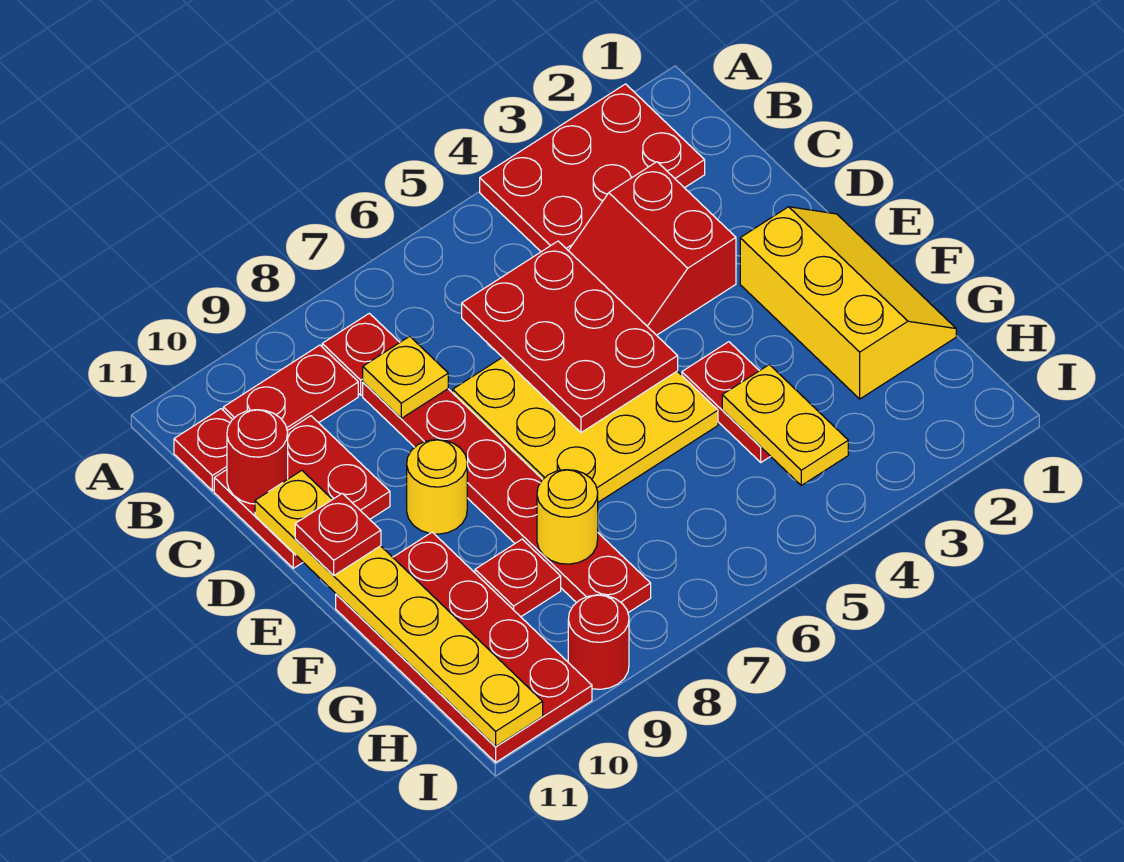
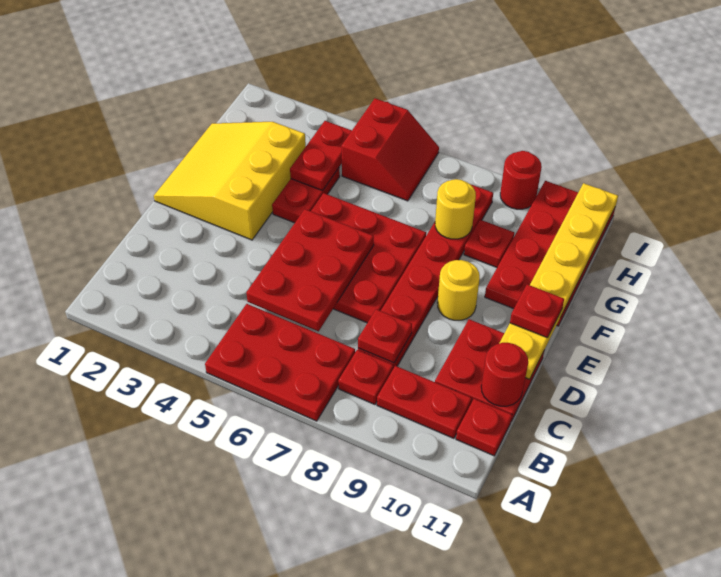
red 2x3 plate [480,84,705,252] -> red 2x3 plate moved to [205,304,355,421]
red 2x2 slope [568,162,736,335] -> red 2x2 slope moved to [341,98,439,201]
yellow 1x1 plate [363,336,448,418] -> red 1x1 plate [358,309,412,363]
yellow 3x3 plate [453,357,718,502] -> red 3x3 plate [311,193,426,323]
yellow 2x3 slope [740,207,956,399] -> yellow 3x3 slope [154,122,306,240]
yellow 1x2 plate [722,365,848,485] -> red 1x2 plate [290,121,352,191]

